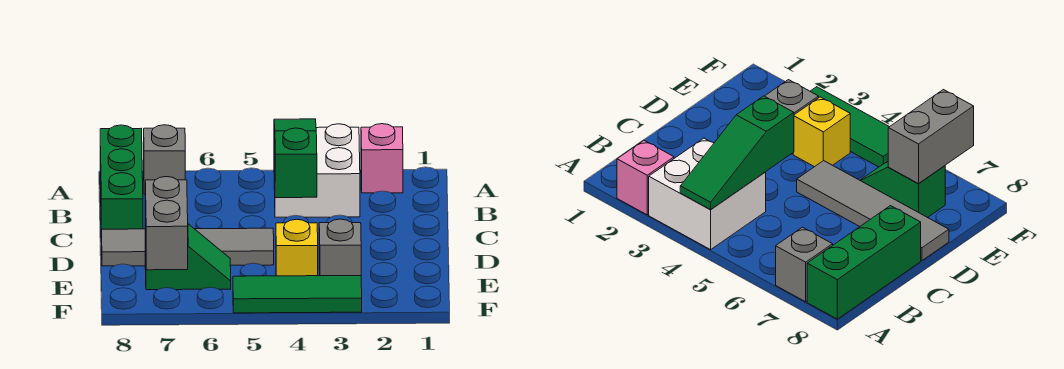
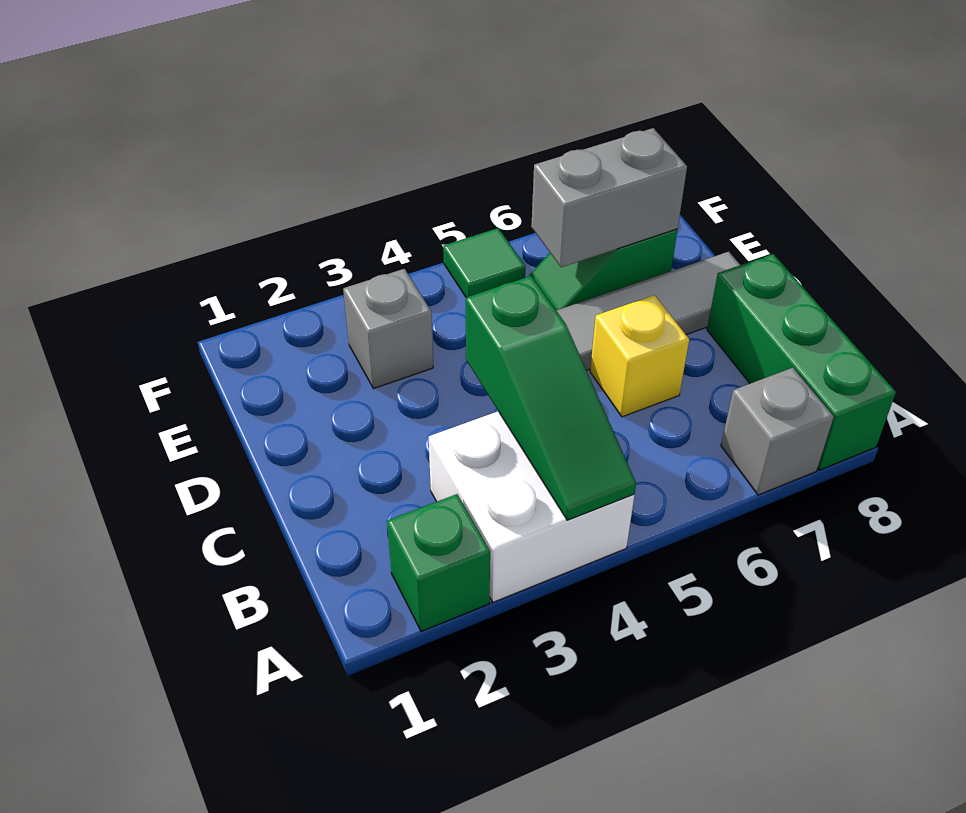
pink 1x1 brick [361,124,403,193] -> green 1x1 brick [387,494,490,631]
yellow 1x1 brick [276,219,318,276] -> yellow 1x1 brick moved to [590,295,689,417]
grey 1x2 brick [145,177,188,270] -> grey 1x2 brick turned to [531,128,687,267]
green 1x3 tile [233,276,362,313] -> green 1x1 tile [443,228,525,297]

